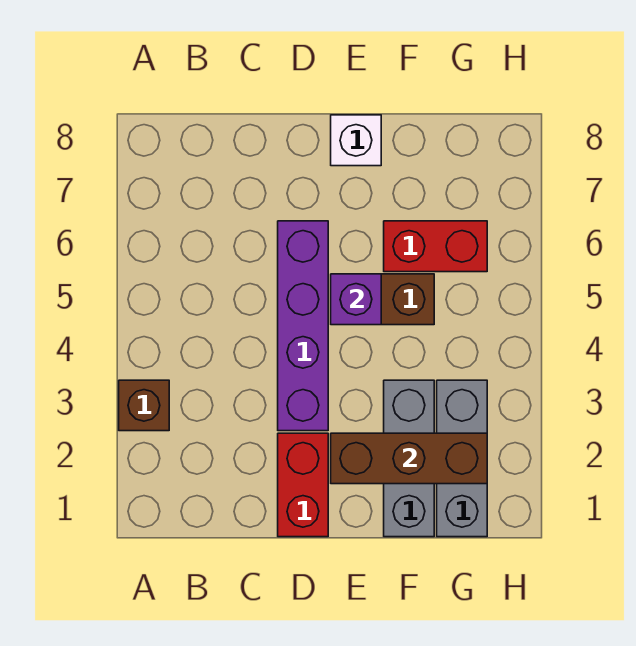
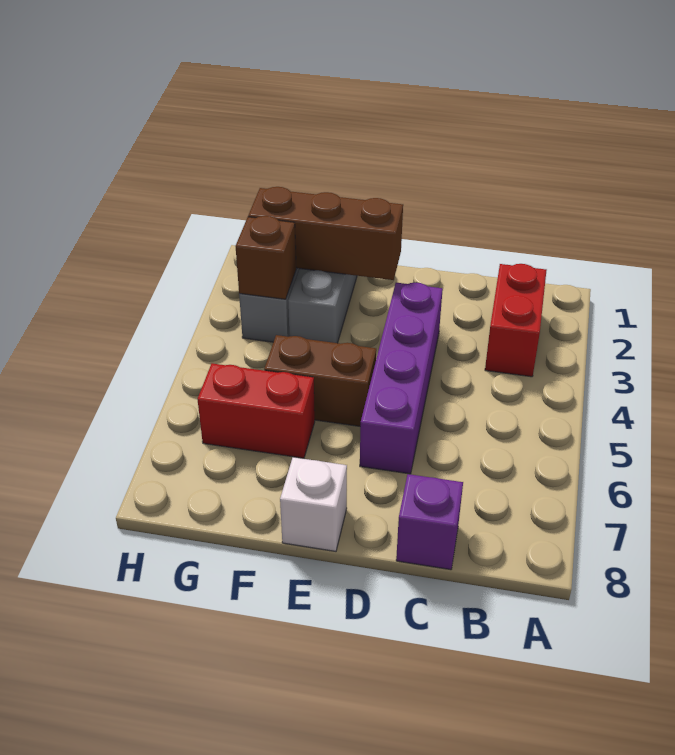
brown 1x1 brick [119,380,169,431] -> brown 1x1 brick moved to [235,216,296,299]
red 1x2 brick [278,433,328,537] -> red 1x2 brick moved to [485,264,547,377]
purple 1x1 brick [331,274,381,325] -> purple 1x1 brick moved to [396,474,463,570]

